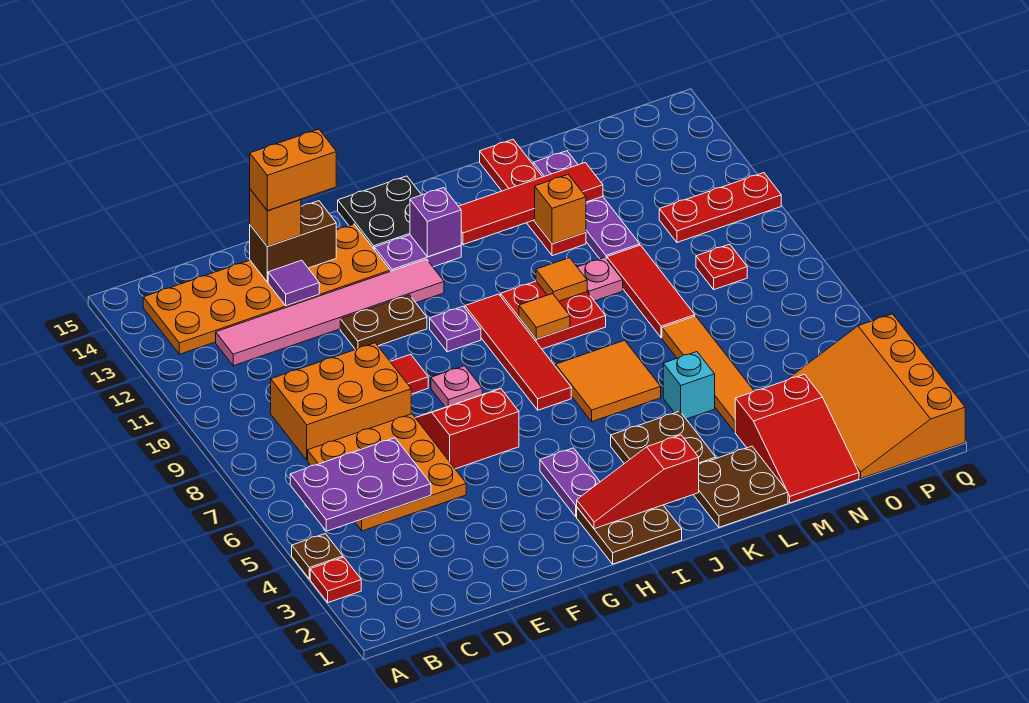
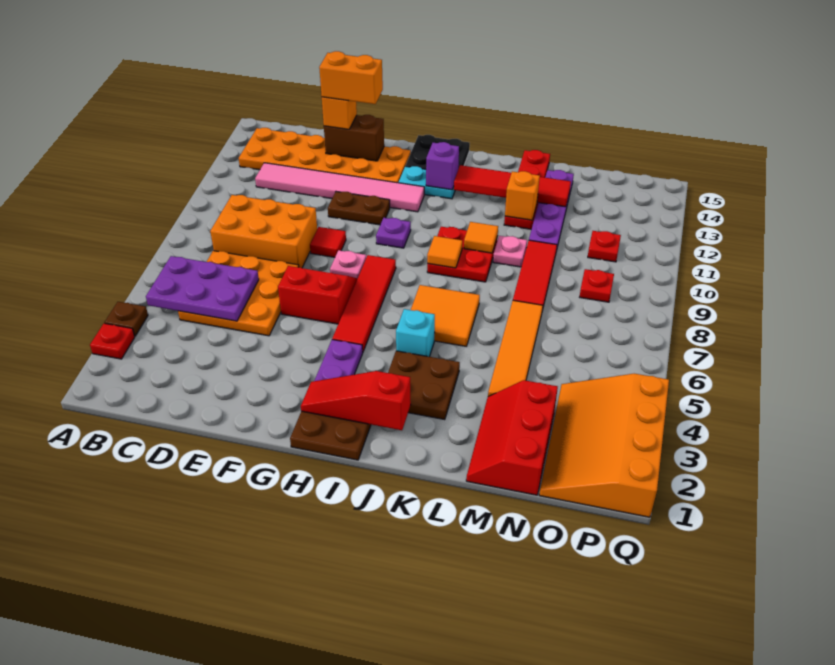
purple 1x1 tile [268,260,319,306] -> none
purple 1x2 plate [375,235,461,271] -> cyan 1x2 plate [399,166,455,199]
red 1x4 tile [465,294,571,410] -> red 1x4 tile moved to [332,255,396,352]
brown 2x2 plate [694,446,788,527] -> none
cyan 1x1 brick [663,352,715,419] -> cyan 1x1 brick moved to [396,309,435,357]
red 2x3 slope [735,374,859,503] -> red 2x3 slope turned to [466,380,558,495]
red 1x3 plate [659,173,781,242] -> red 1x1 plate [588,231,621,262]

